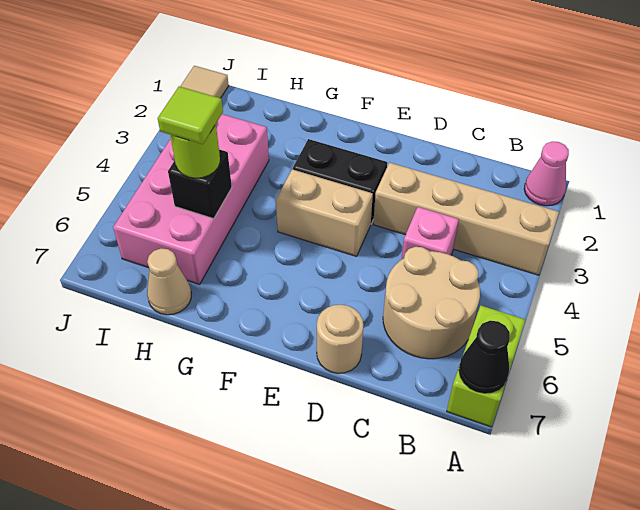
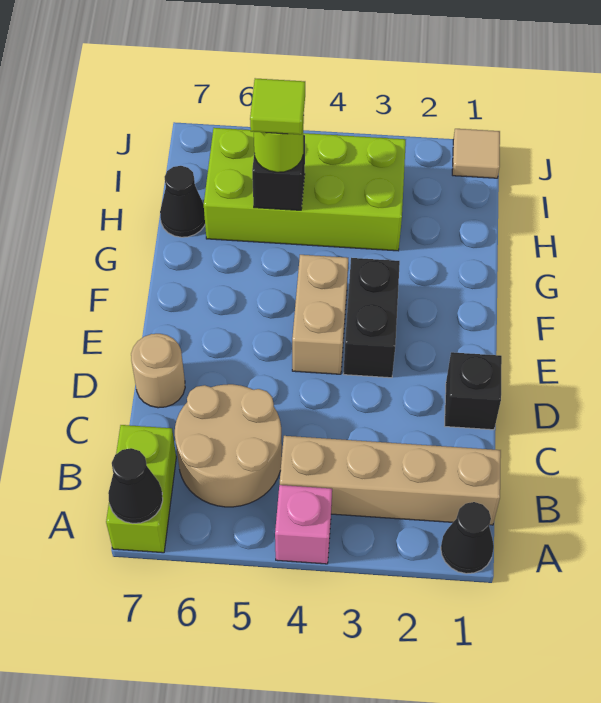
pink 1x1 cone [524,141,569,206] -> black 1x1 cone [441,502,494,574]
tan 1x4 brick [373,163,559,275] -> tan 1x4 brick turned to [280,436,501,525]
lime 1x2 brick [447,305,525,427] -> lime 1x2 brick turned to [106,425,176,553]
pink 1x1 brick [402,207,459,259] -> pink 1x1 brick moved to [275,485,332,564]
none -> black 1x1 brick [445,352,502,430]
pink 2x4 brick [113,114,269,285] -> lime 2x4 brick [204,128,406,251]
tan 1x1 cone [147,248,191,315] -> black 1x1 cone [160,166,205,237]

